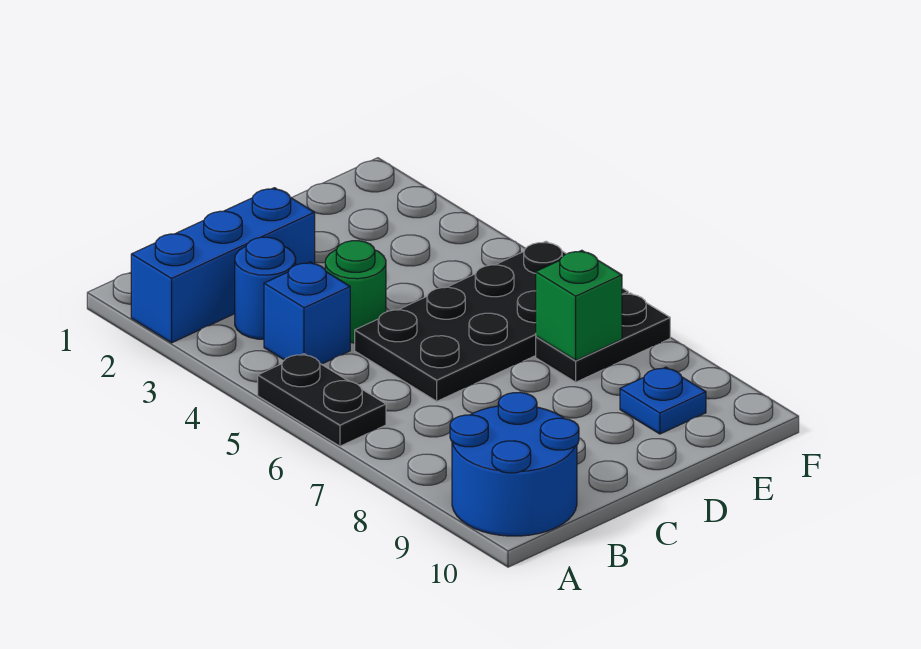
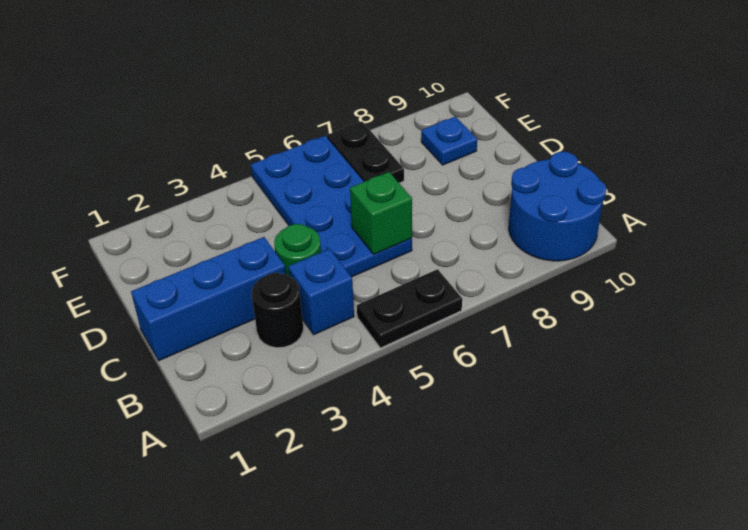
blue 1x3 brick [131,188,315,343] -> blue 1x3 brick turned to [131,237,286,361]
blue 1x1 round brick [235,237,296,339] -> black 1x1 round brick [252,273,303,348]
black 2x4 plate [355,241,628,401] -> blue 2x4 plate [251,136,412,277]
green 1x1 brick [536,250,622,360] -> green 1x1 brick moved to [350,172,412,254]

